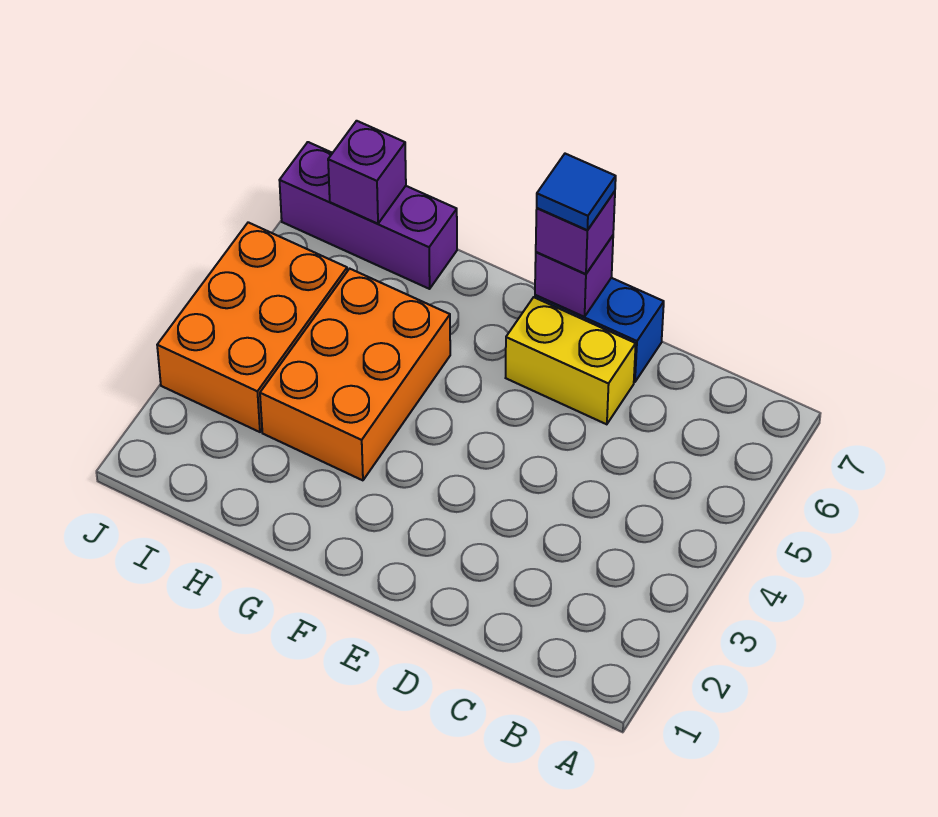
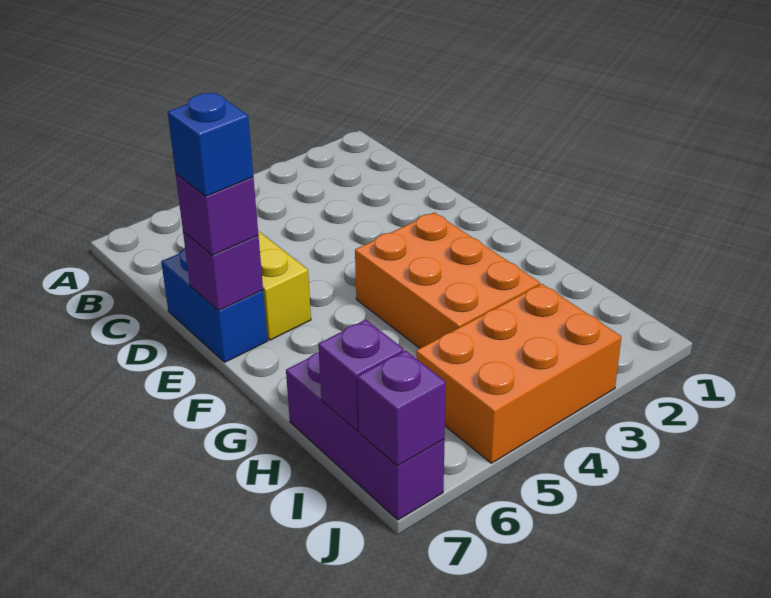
blue 1x1 tile [537,154,616,230] -> blue 1x1 brick [168,93,253,196]
orange 2x3 brick [260,269,450,480] -> orange 2x3 brick turned to [355,212,540,348]
none -> purple 1x1 brick [357,351,446,466]

